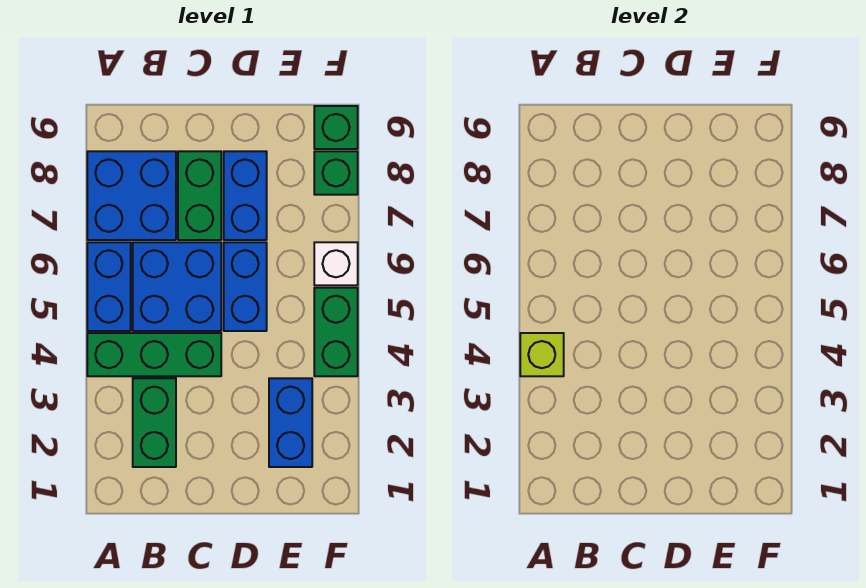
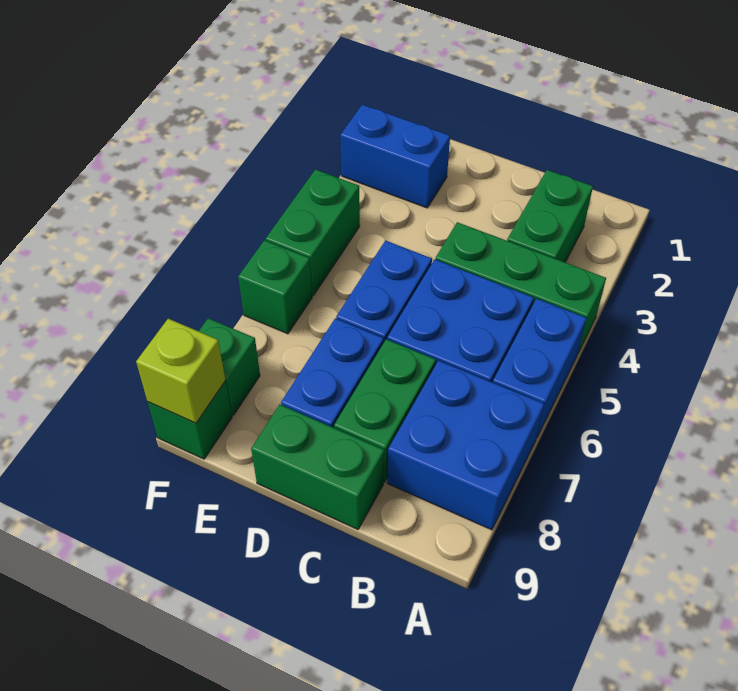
lime 1x1 brick [520,333,564,376] -> lime 1x1 brick moved to [136,319,225,423]
none -> green 1x2 brick [251,405,384,529]
blue 1x2 brick [269,378,312,467] -> blue 1x2 brick turned to [340,105,450,208]
white 1x1 brick [314,242,358,285] -> green 1x1 brick [238,240,312,334]

